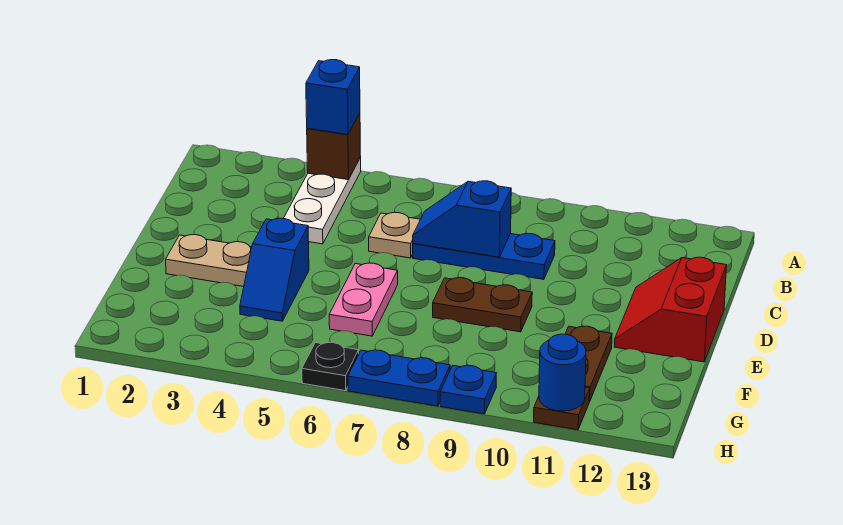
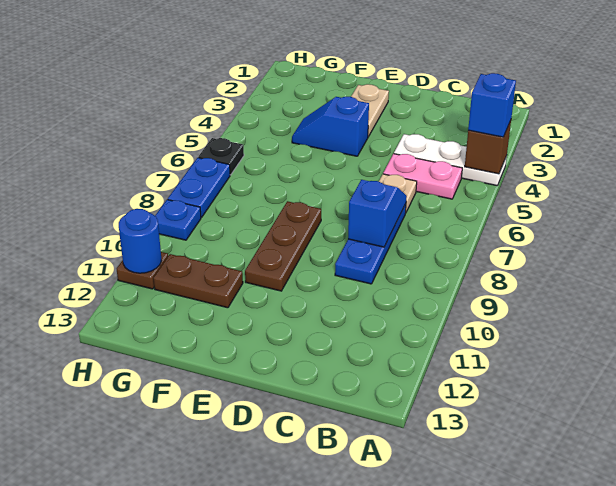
red 2x2 slope [614,257,726,362] -> none
pink 1x2 plate [329,263,398,336] -> pink 1x2 plate moved to [383,154,462,199]
brown 1x2 plate [433,278,532,332] -> brown 1x3 plate [245,201,321,291]

